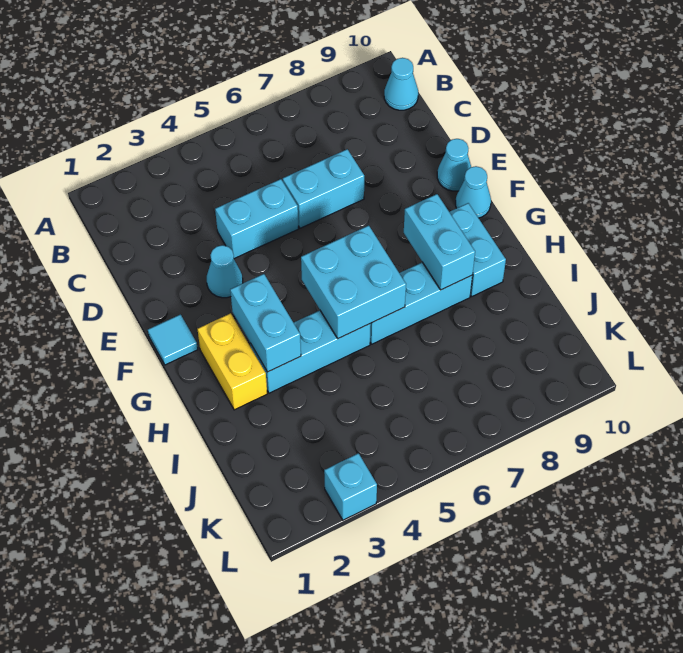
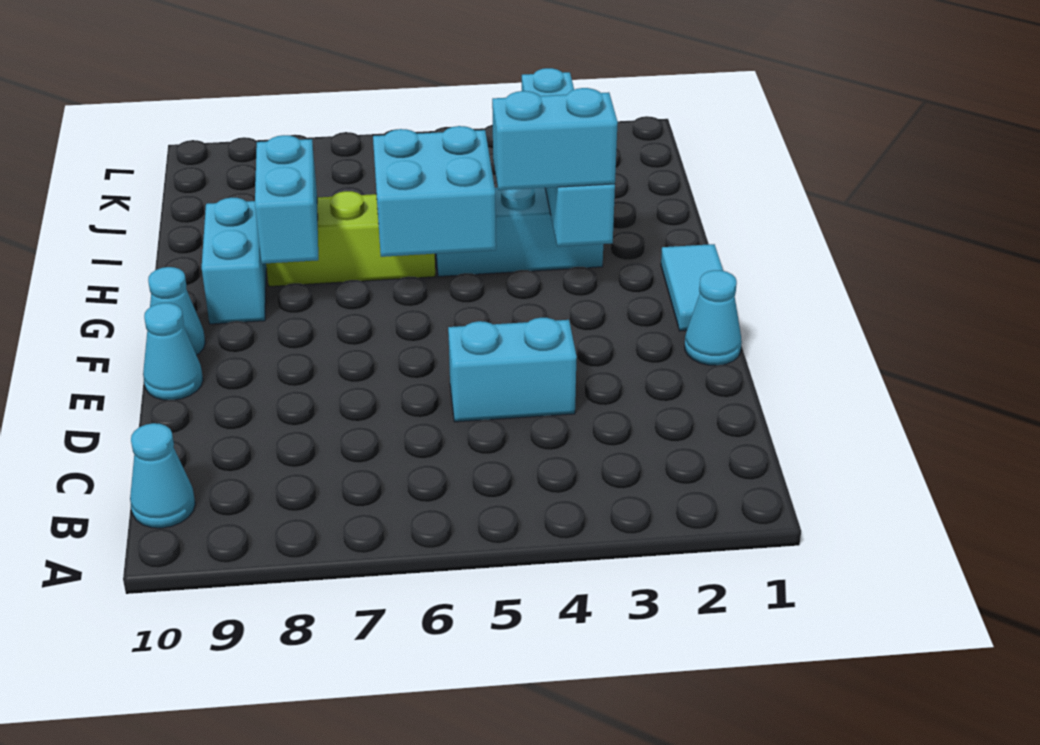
cyan 1x2 brick [283,149,364,228] -> cyan 1x2 brick moved to [492,88,618,190]
cyan 1x1 cone [207,245,243,298] -> cyan 1x1 cone moved to [685,270,742,365]
cyan 1x1 tile [148,314,198,365] -> cyan 1x2 tile [661,244,723,331]
yellow 1x2 brick [198,313,267,410] -> none
cyan 1x3 brick [370,262,473,344] -> lime 1x3 brick [266,191,435,286]

